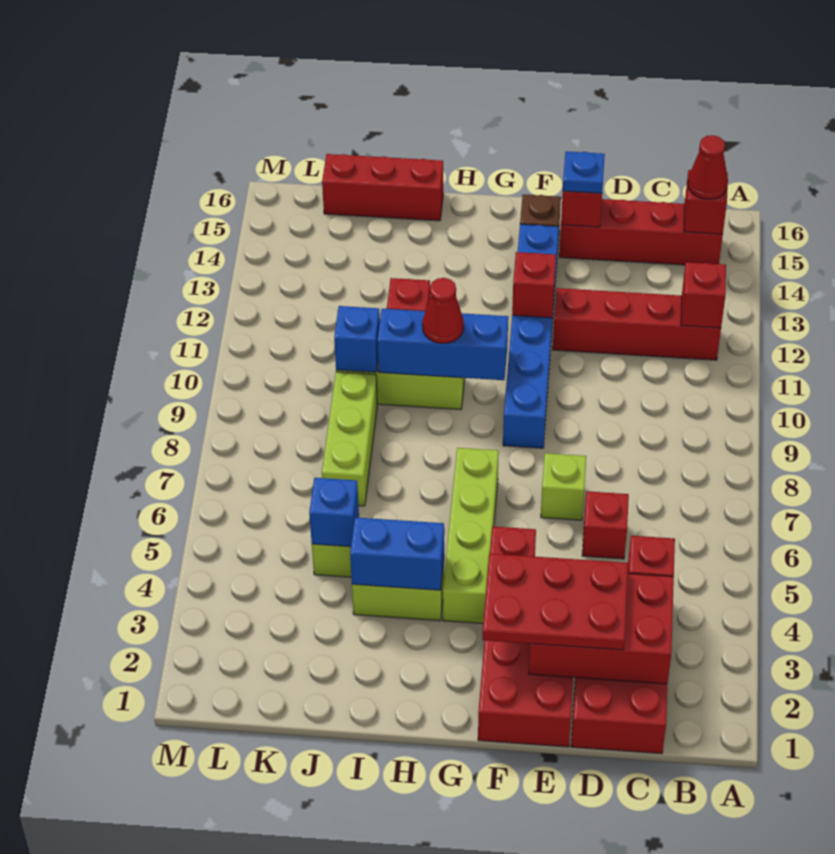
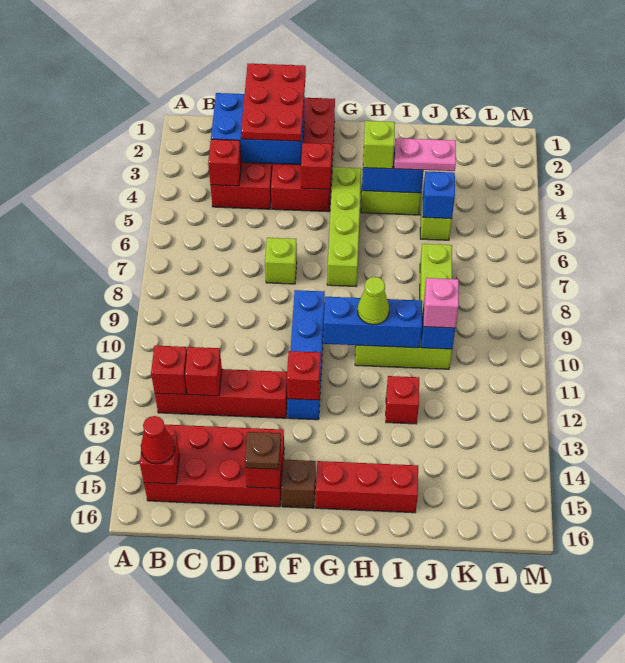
red 1x4 brick [559,199,723,265] -> red 2x4 brick [144,425,284,507]
red 2x3 brick [529,574,674,684] -> blue 2x3 brick [211,93,304,165]
red 2x3 plate [483,554,628,650] -> red 2x3 plate turned to [241,64,306,141]
red 1x1 brick [582,491,629,559] -> red 1x1 brick moved to [185,347,222,396]
blue 1x1 plate [563,151,605,193] -> brown 1x1 plate [245,432,281,469]
blue 1x6 brick [503,224,559,448] -> blue 1x4 brick [287,290,325,420]
none -> lime 1x1 brick [363,121,395,169]
red 1x1 cone [422,278,464,343] -> lime 1x1 cone [358,277,389,325]
none -> pink 1x2 plate [394,138,456,171]
red 1x3 brick [322,154,443,221] -> red 1x3 brick moved to [316,461,418,513]
none -> pink 1x1 brick [424,278,459,328]

